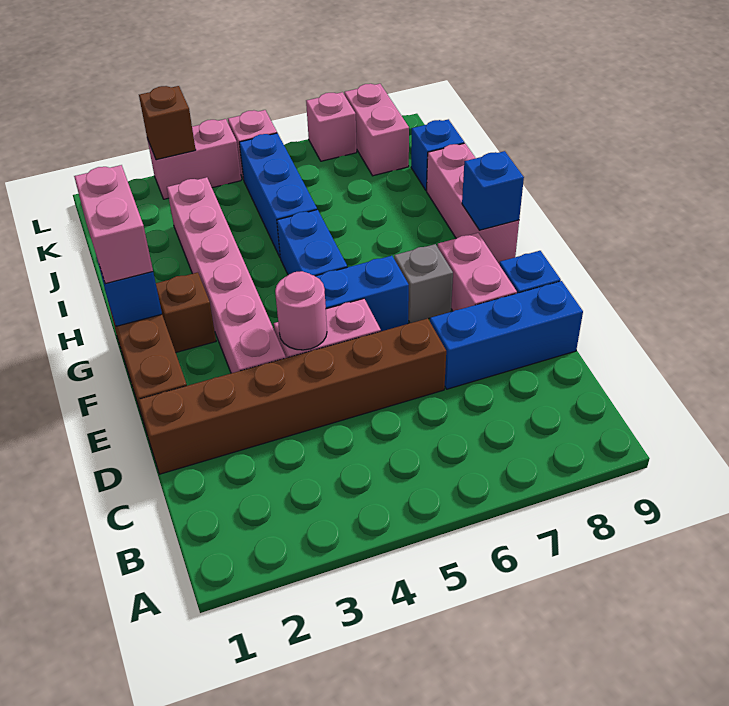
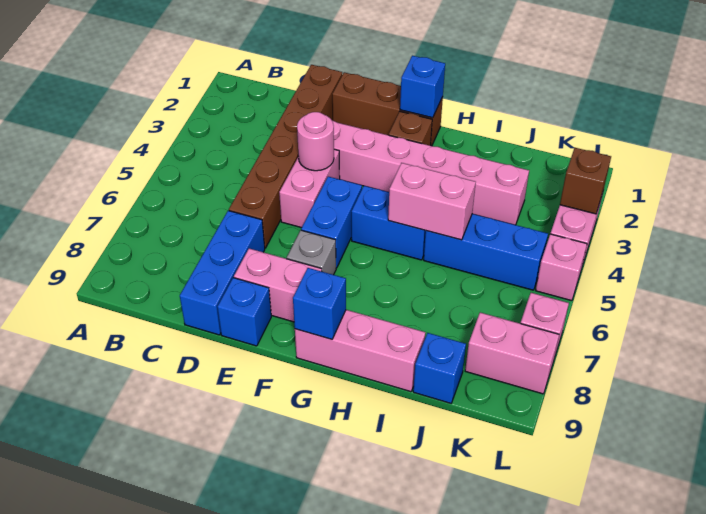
pink 1x2 brick [74,165,153,284] -> pink 1x2 brick moved to [388,163,476,240]

